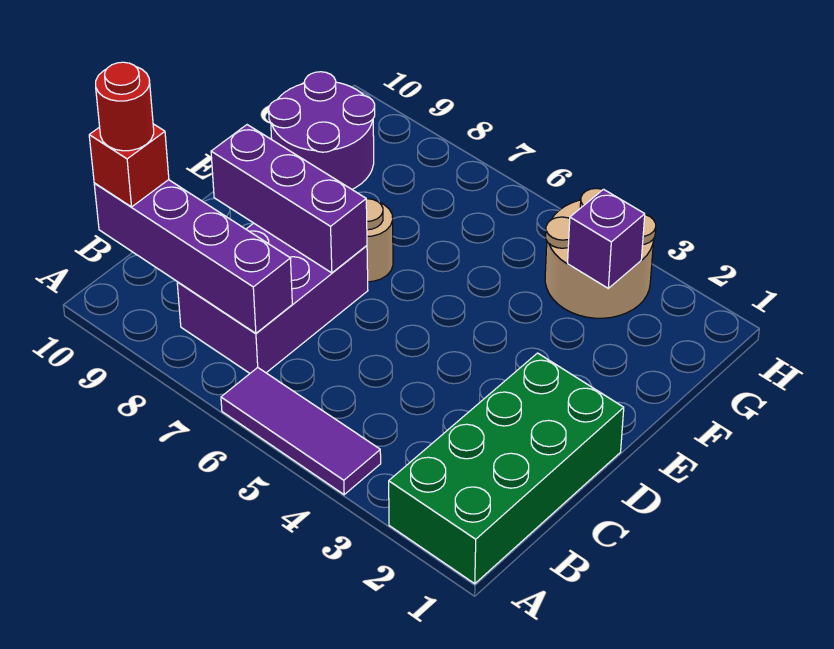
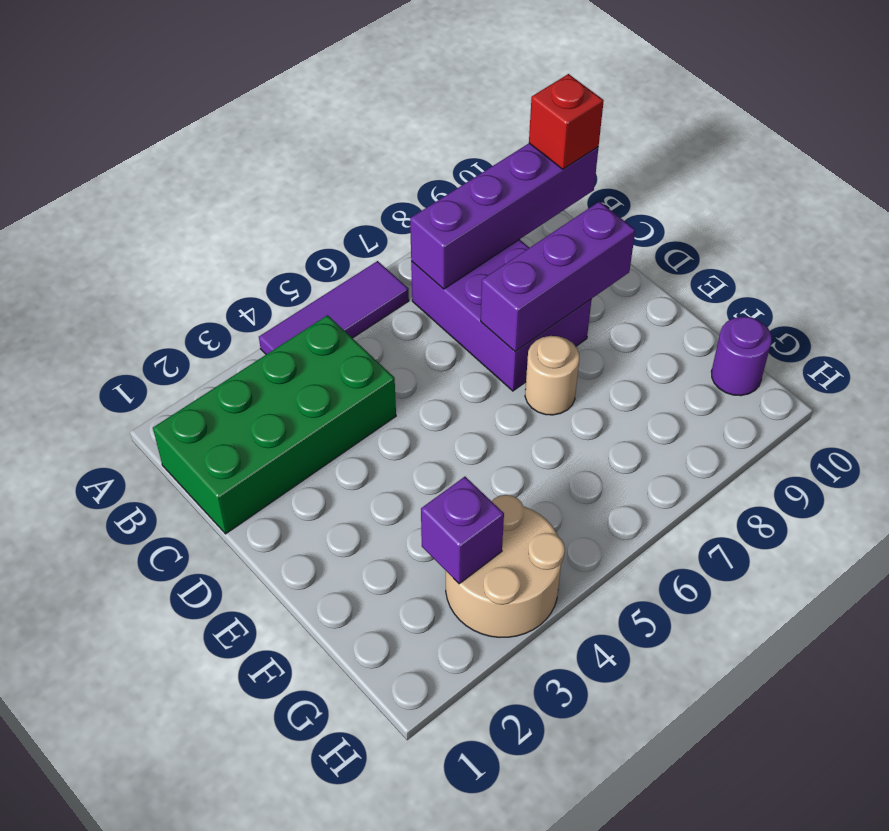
green 2x4 brick [389,353,624,584] -> green 2x4 brick turned to [153,315,396,534]
red 1x1 round brick [96,62,154,151] -> none
purple 2x2 round brick [269,72,375,189] -> purple 1x1 round brick [711,317,772,396]

